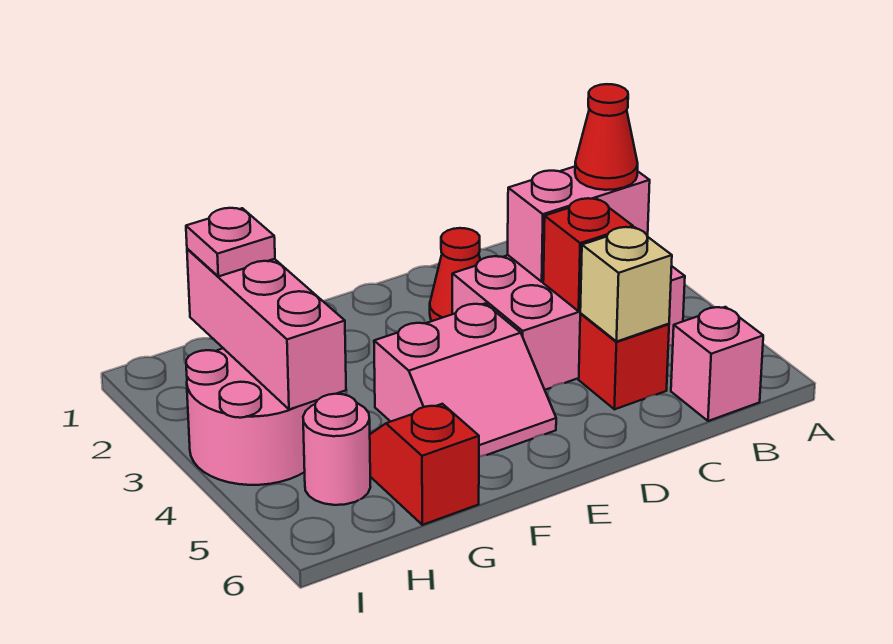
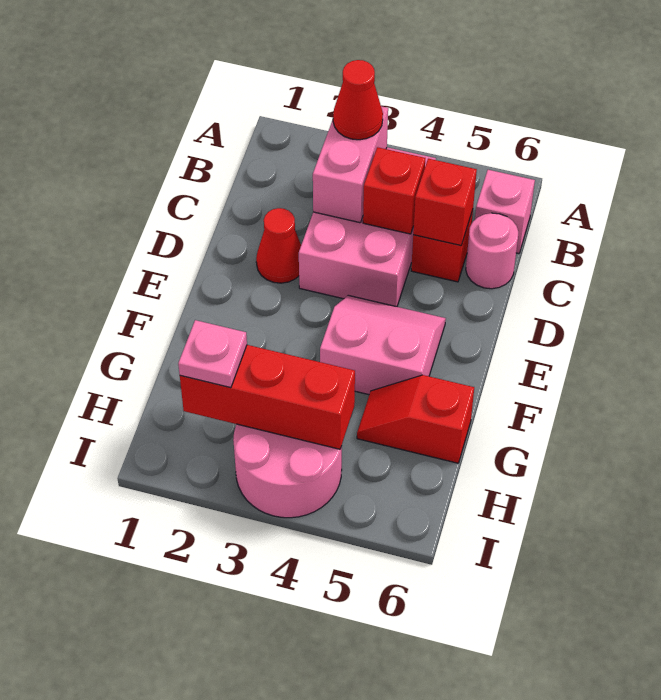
tan 1x1 brick [580,227,672,341] -> red 1x1 brick [413,159,477,246]
pink 2x2 slope [374,304,556,457] -> pink 2x2 slope turned to [320,295,446,395]
pink 1x3 brick [187,249,346,409] -> red 1x3 brick [180,345,355,449]
pink 1x1 round brick [303,394,370,505] -> pink 1x1 round brick moved to [466,213,518,289]

